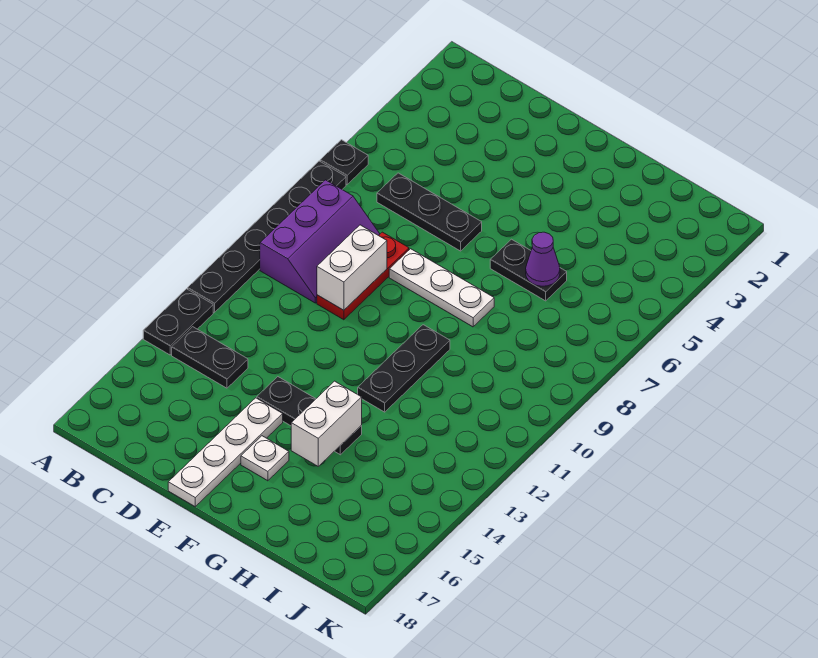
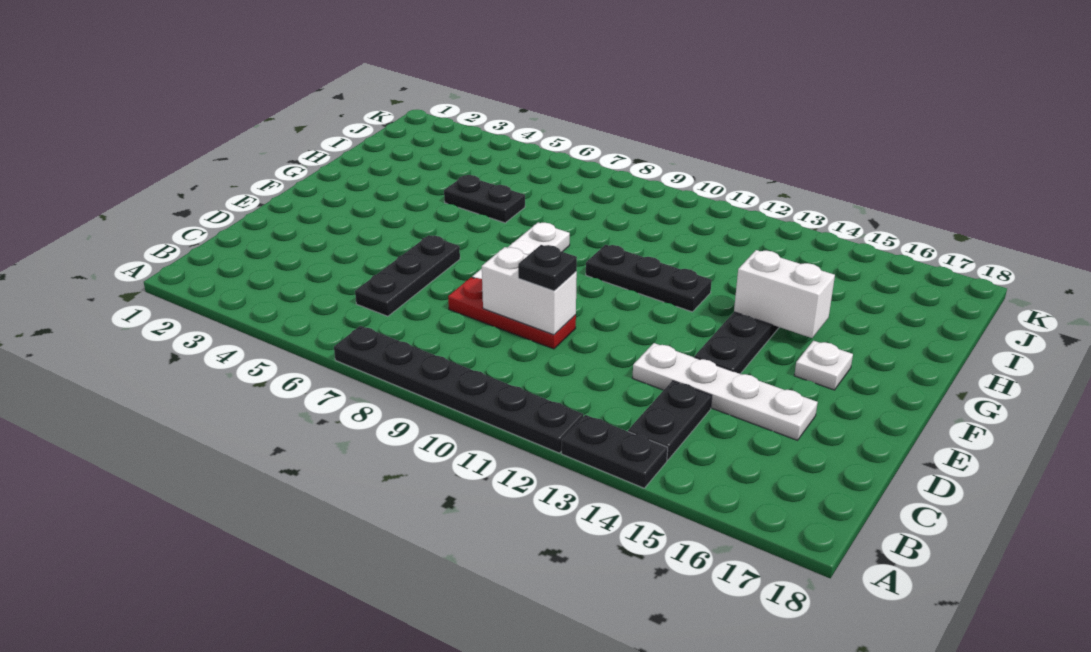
black 1x1 plate [320,140,368,184] -> black 1x1 plate moved to [518,245,577,291]
purple 2x3 slope [260,180,380,303] -> none
white 1x4 plate [168,398,283,506] -> white 1x4 plate moved to [633,343,818,440]
black 1x2 plate [490,239,567,301] -> black 1x2 plate turned to [444,175,525,223]
purple 1x1 cone [526,232,560,286] -> none

